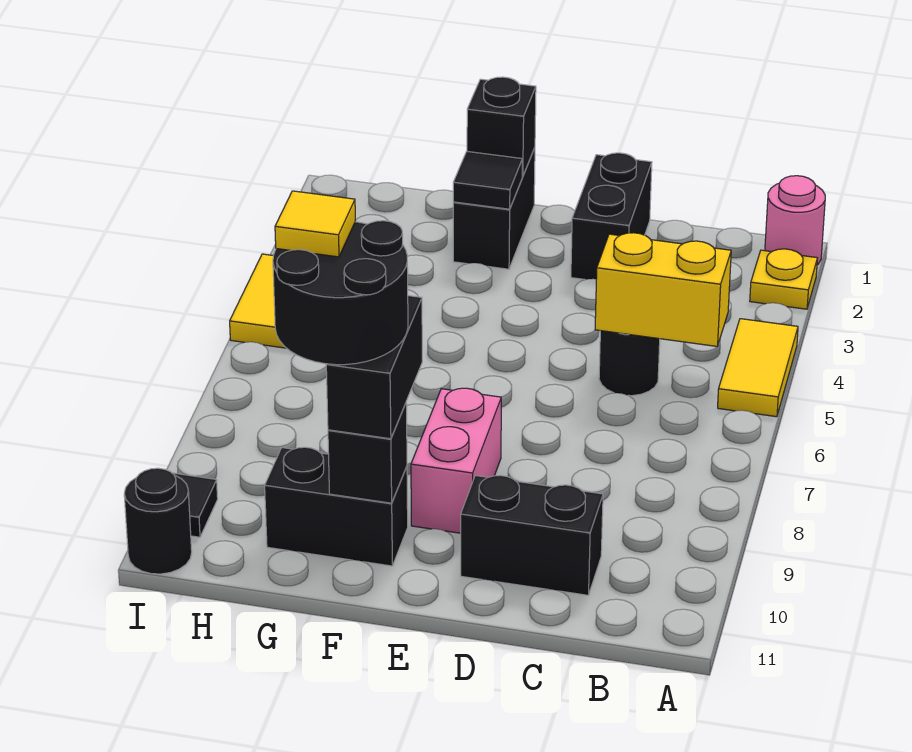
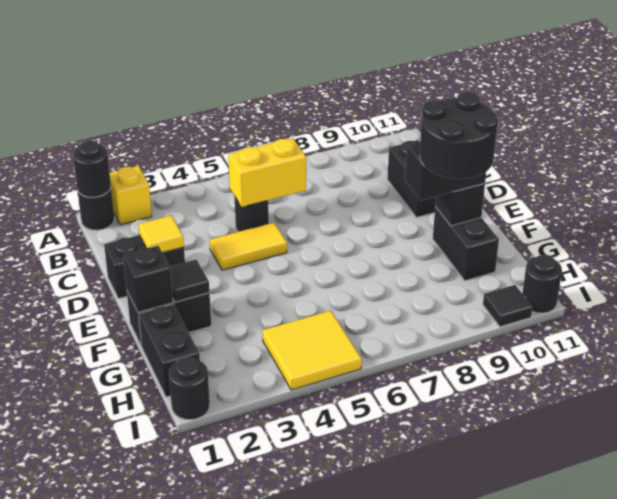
pink 1x1 round brick [765,176,825,265] -> black 1x1 round brick [78,188,114,230]
none -> black 1x1 round brick [73,141,111,197]
yellow 1x1 plate [750,249,817,309] -> yellow 1x1 brick [110,166,152,225]
yellow 1x2 tile [718,319,798,417] -> yellow 1x2 tile moved to [210,222,287,270]
yellow 1x2 brick [595,233,731,347] -> yellow 1x2 brick turned to [228,138,306,207]
pink 1x2 brick [411,388,501,533] -> none
none -> black 1x2 brick [139,304,200,397]
yellow 1x1 tile [275,191,355,257] -> yellow 1x1 tile moved to [138,215,184,253]
none -> black 1x1 round brick [169,358,210,420]

